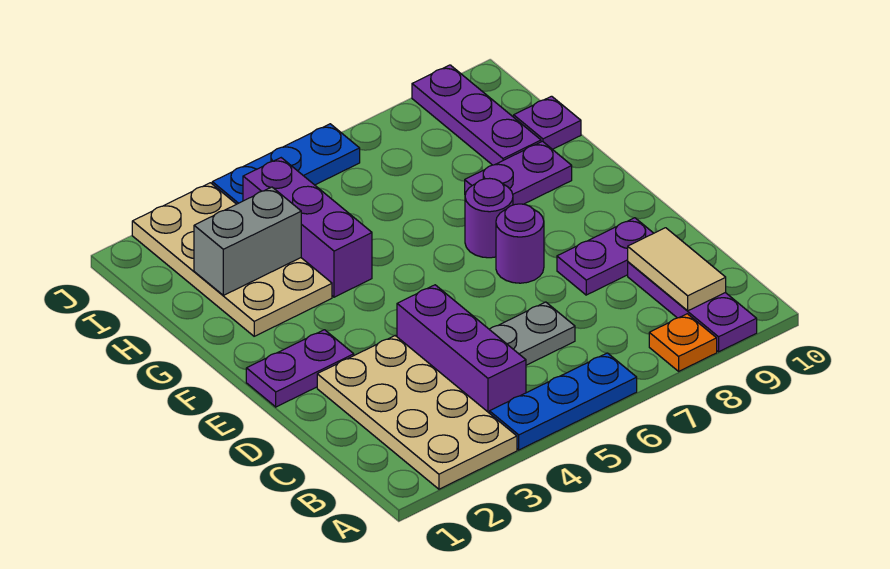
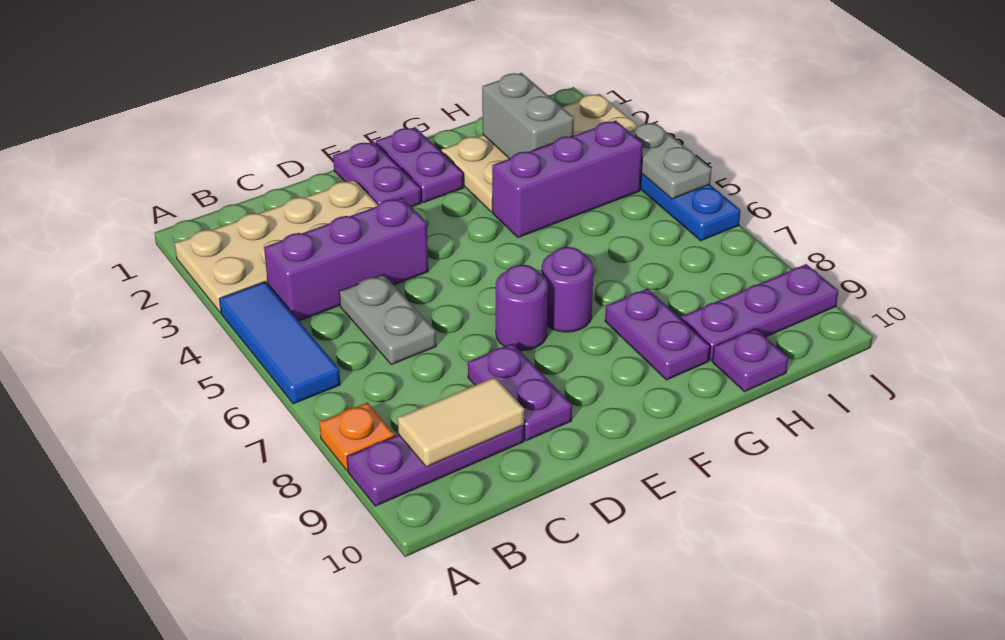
blue 1x3 plate [490,353,637,450] -> blue 1x3 tile [219,282,340,404]
none -> purple 1x2 plate [376,127,464,203]
none -> grey 1x2 plate [629,122,712,199]

